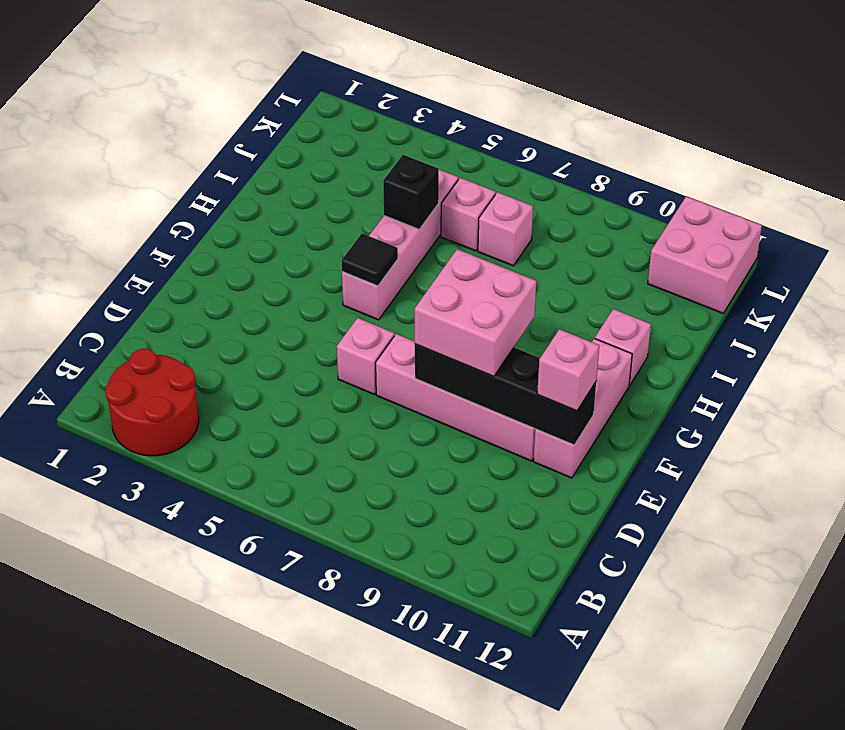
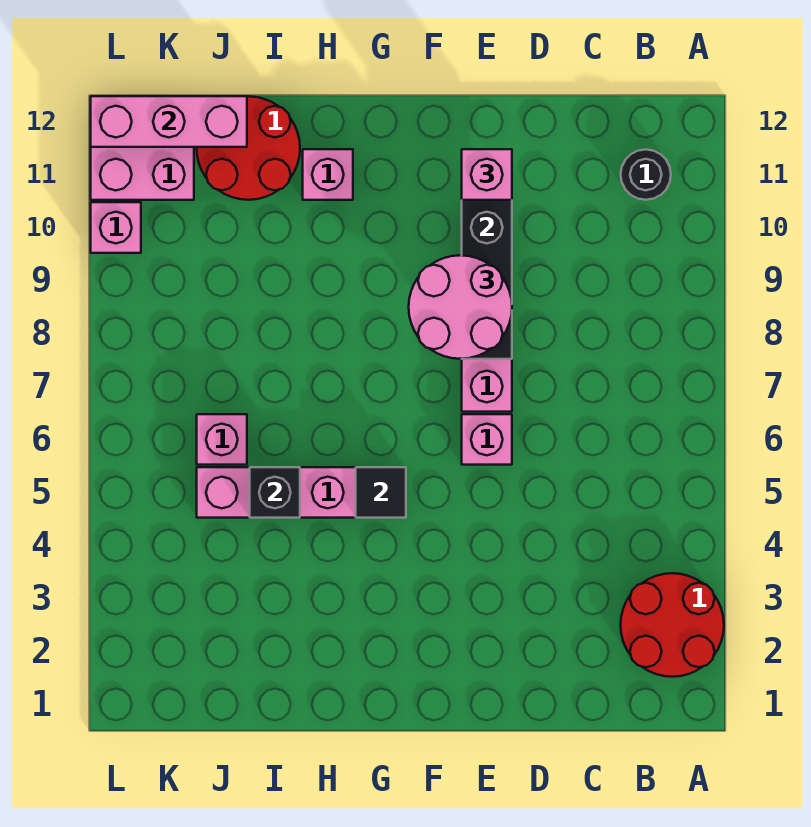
none -> black 1x1 round brick [621,149,671,200]
pink 2x2 brick [415,249,536,376] -> pink 2x2 round brick [409,255,512,359]
pink 1x3 brick [533,339,632,478] -> pink 1x3 brick moved to [91,96,247,147]
none -> red 2x2 round brick [197,96,300,200]
pink 1x1 brick [478,192,533,266] -> pink 1x1 brick moved to [91,202,141,253]

